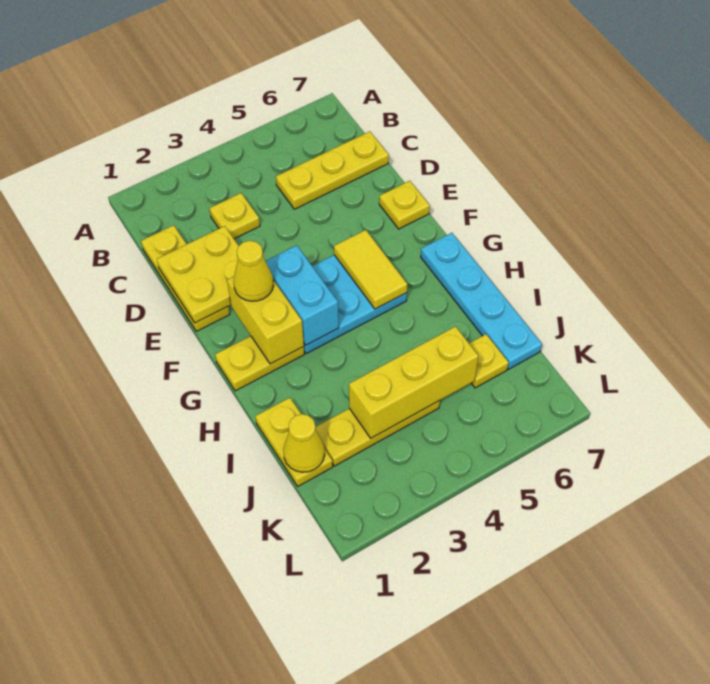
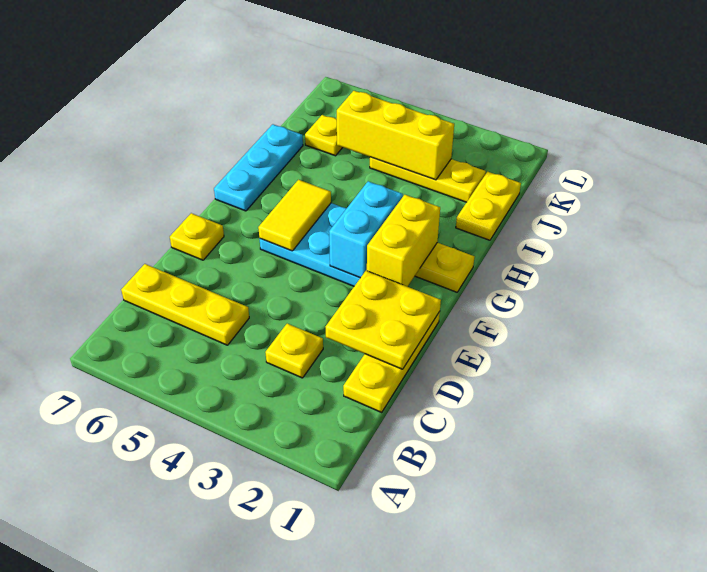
yellow 1x1 cone [234,241,273,301] -> none
cyan 1x4 plate [421,233,542,369] -> cyan 1x3 plate [214,124,303,211]
yellow 1x1 cone [283,414,325,472] -> none

